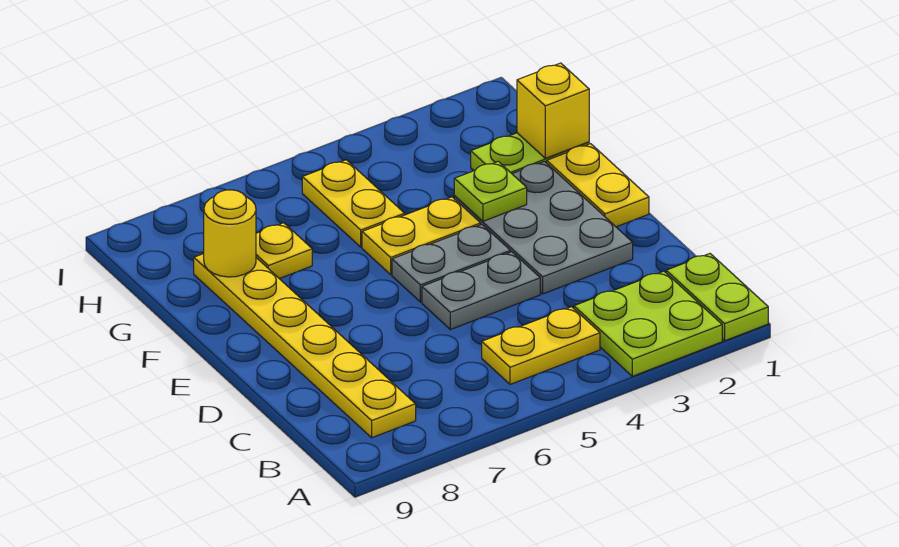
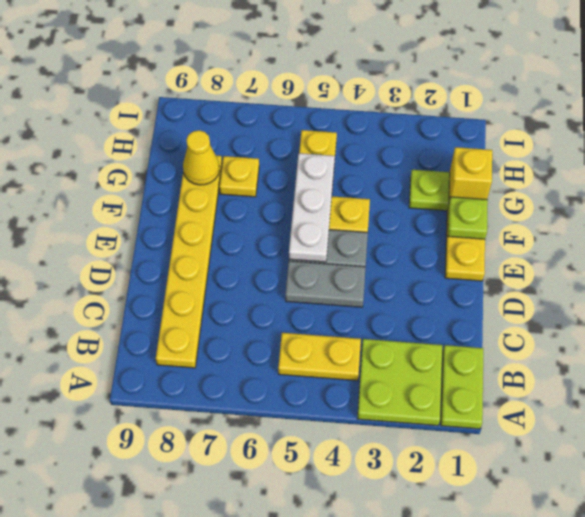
grey 2x3 plate [454,161,633,294] -> none
none -> white 1x3 plate [289,153,335,262]
lime 1x1 plate [454,161,527,221] -> lime 1x1 plate moved to [448,197,488,239]
yellow 1x1 round brick [204,190,256,277] -> yellow 1x1 cone [183,130,219,185]

